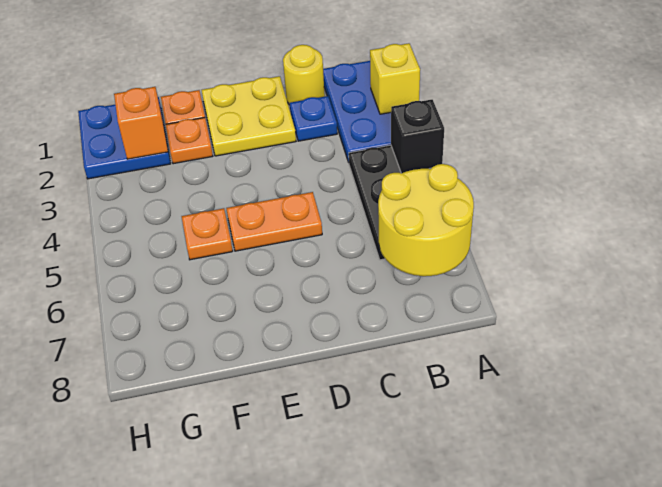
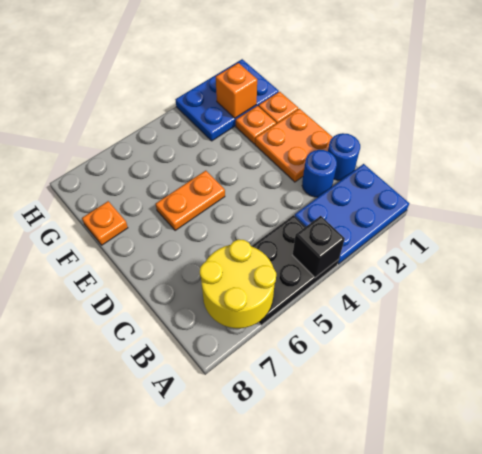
yellow 1x1 brick [370,43,420,114] -> none
yellow 1x1 round brick [283,45,325,105] -> blue 1x1 round brick [328,133,360,180]
blue 1x1 plate [290,96,337,141] -> blue 1x1 round brick [302,150,337,197]
yellow 2x2 plate [202,76,296,156] -> orange 2x2 plate [255,109,333,182]
orange 1x2 plate [226,192,322,251] -> orange 1x2 plate turned to [156,171,225,231]
orange 1x1 plate [182,208,233,260] -> orange 1x1 plate moved to [82,201,128,245]
blue 2x2 plate [78,97,171,179] -> blue 2x3 plate [175,59,279,141]

